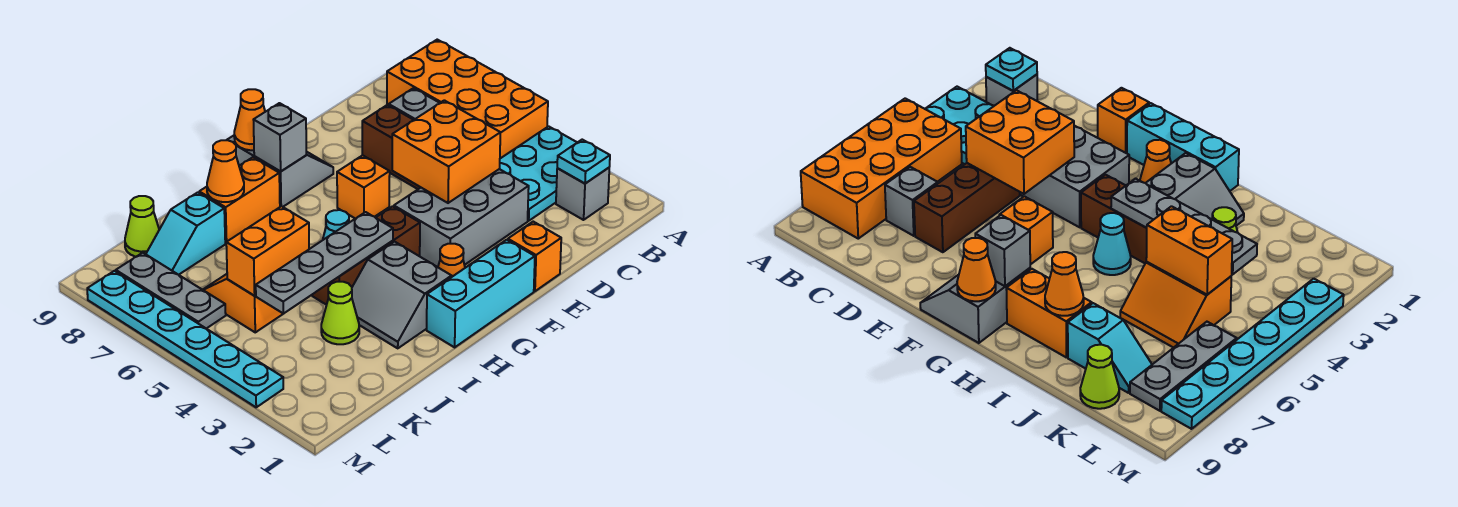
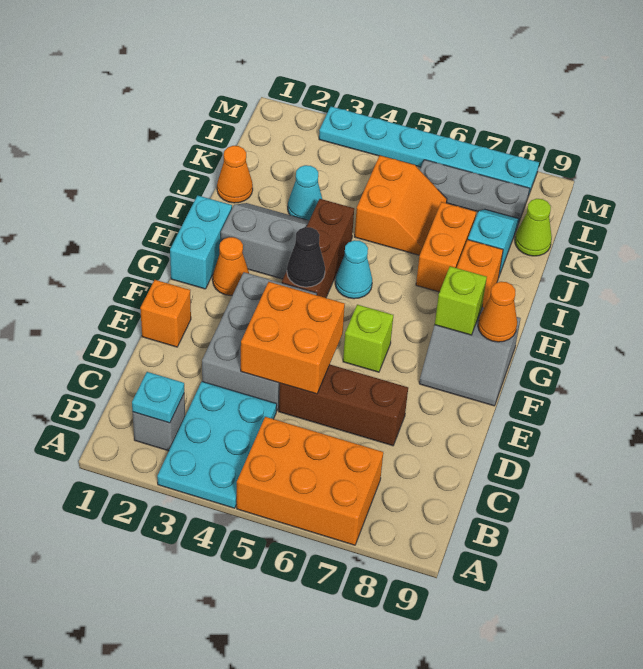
orange 2x4 brick [387,40,548,158] -> orange 2x3 brick [237,417,383,545]
grey 1x1 brick [389,88,439,120] -> none
cyan 1x3 brick [427,240,535,347] -> cyan 1x2 brick [170,195,232,289]
orange 1x1 brick [337,155,390,219] -> lime 1x1 brick [343,305,393,372]
none -> black 1x1 cone [287,227,325,287]
grey 1x1 brick [254,103,306,172] -> lime 1x1 brick [435,266,487,335]
grey 1x4 plate [256,212,393,314] -> none
orange 1x1 cone [207,140,244,202] -> orange 1x1 cone moved to [217,146,253,203]
lime 1x1 cone [321,282,359,344] -> cyan 1x1 cone [288,165,322,220]
orange 1x2 brick [226,206,309,296] -> orange 1x2 brick moved to [416,202,476,292]

